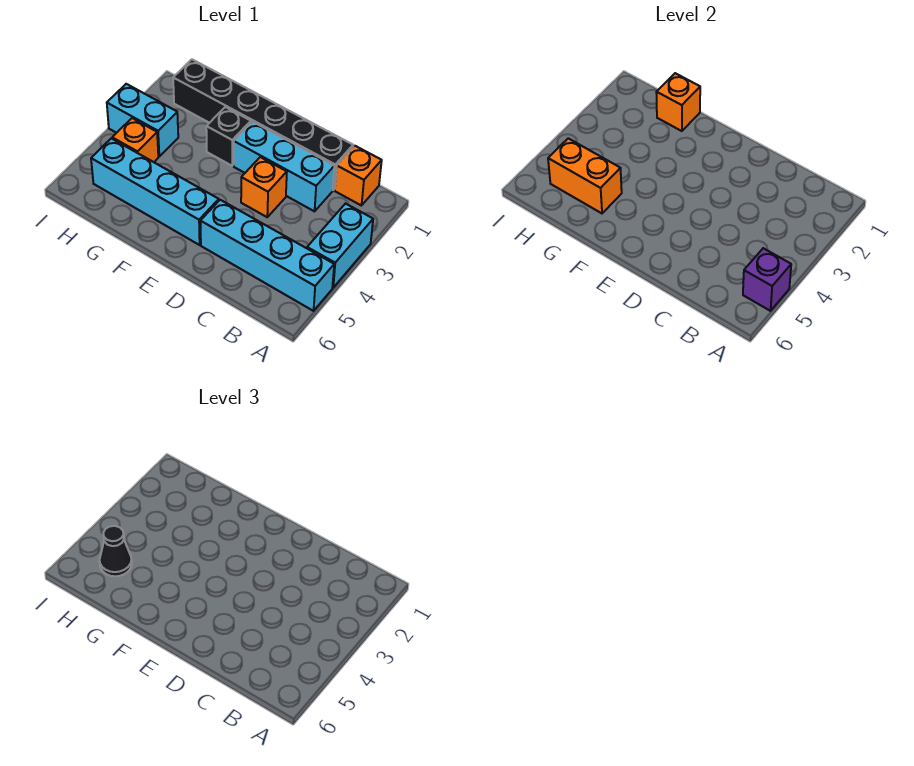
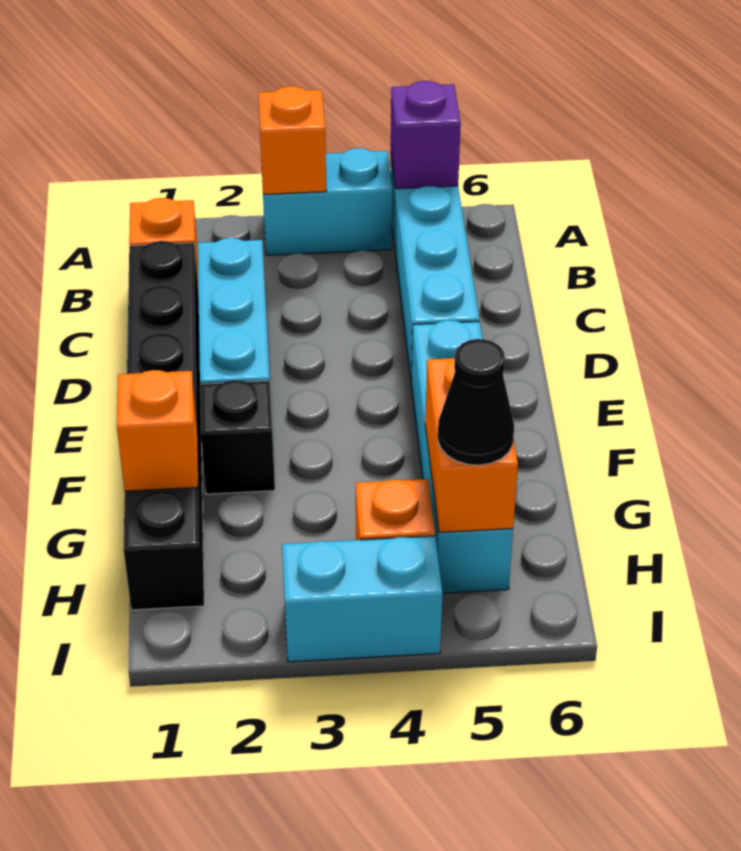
orange 1x1 brick [241,157,287,217] -> orange 1x1 brick moved to [258,86,326,194]
cyan 1x2 brick [107,84,178,156] -> cyan 1x2 brick turned to [282,536,443,662]

